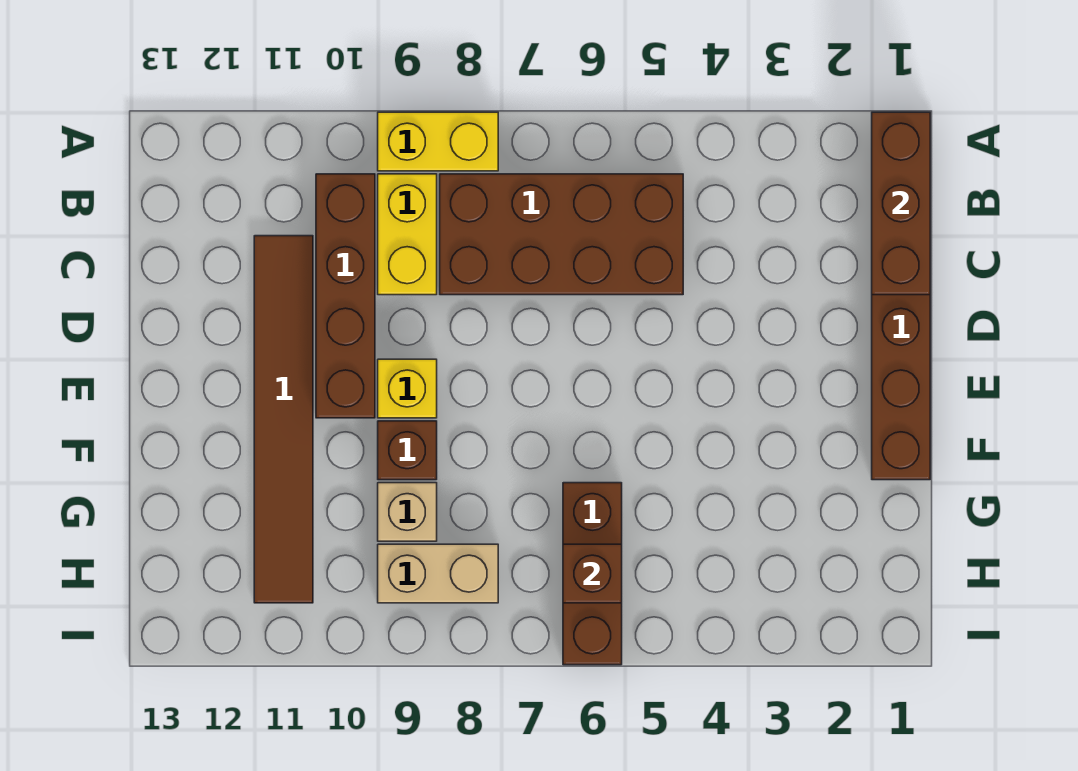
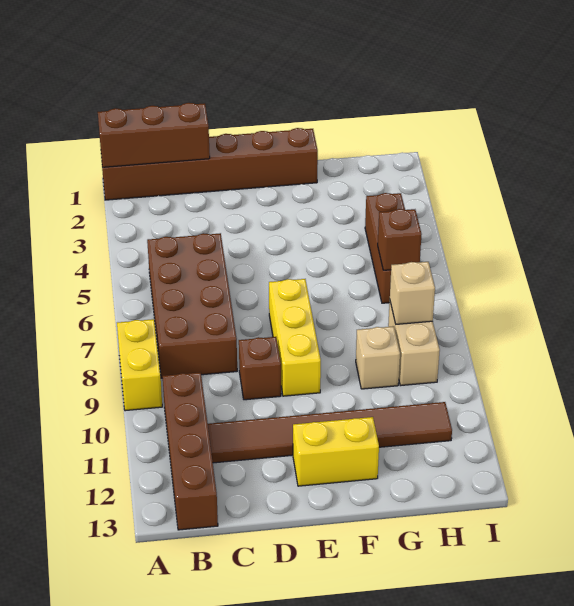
yellow 1x2 brick [378,174,437,295] -> yellow 1x2 brick moved to [293,417,379,486]
brown 1x4 brick [316,174,375,418] -> brown 1x4 brick turned to [163,372,218,530]
yellow 1x1 brick [378,359,437,418] -> yellow 1x3 brick [269,279,321,396]
brown 1x1 brick [378,421,437,480] -> brown 1x1 brick moved to [239,337,281,400]
brown 1x3 brick [563,483,622,665] -> brown 1x3 brick turned to [365,193,405,303]
none -> tan 1x1 brick [390,262,435,324]

